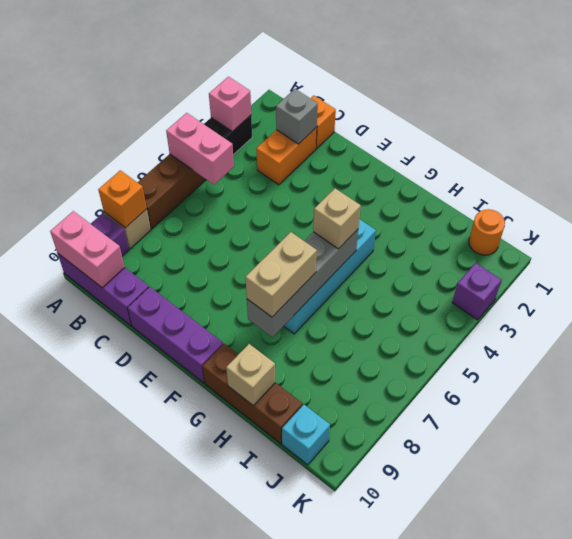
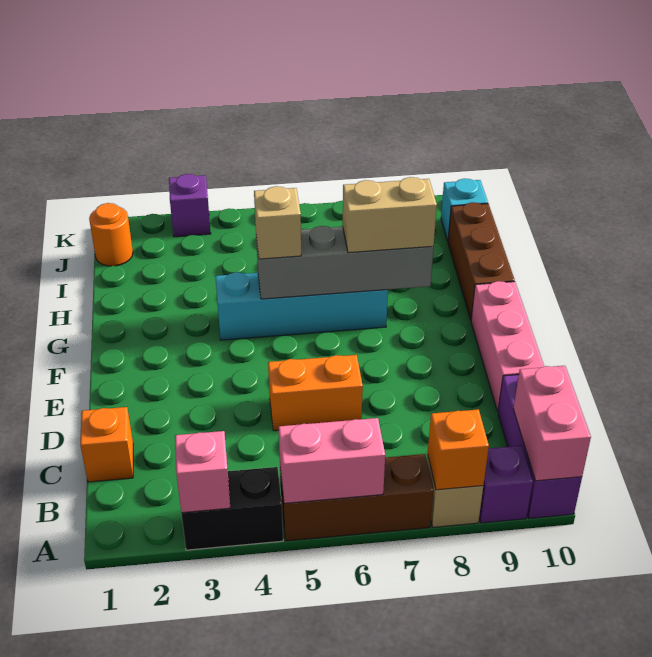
pink 1x2 brick [166,113,234,185] -> pink 1x2 brick turned to [279,418,385,503]
orange 1x2 brick [256,127,317,185] -> orange 1x2 brick moved to [268,355,363,431]
grey 1x1 brick [276,89,318,144] -> none
purple 1x3 brick [128,287,223,383] -> pink 1x3 brick [471,281,544,411]
tan 1x1 brick [226,344,275,406] -> none

